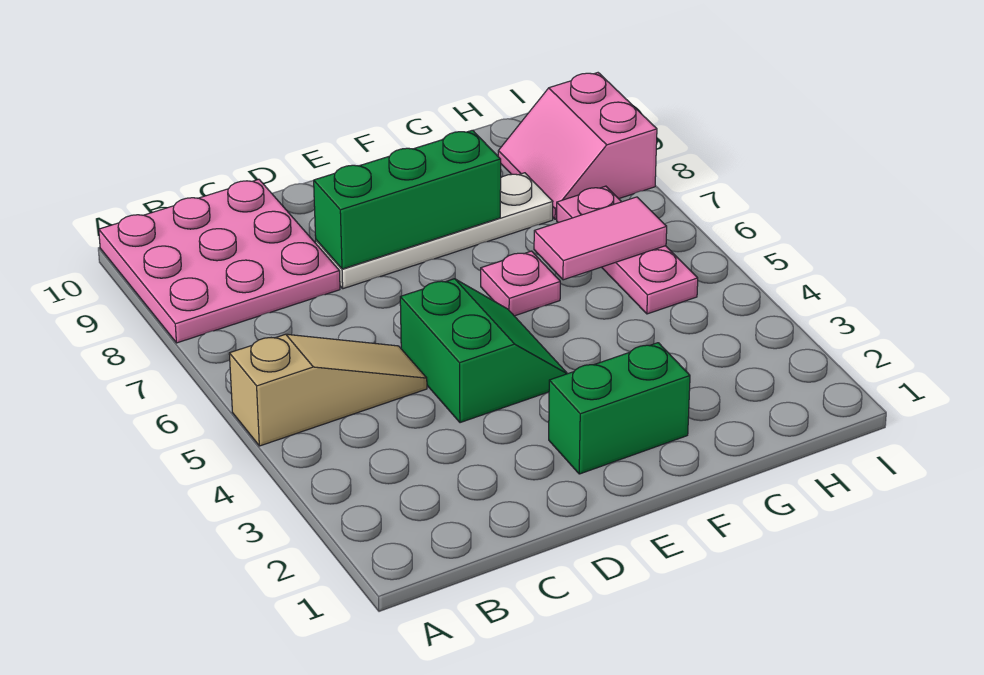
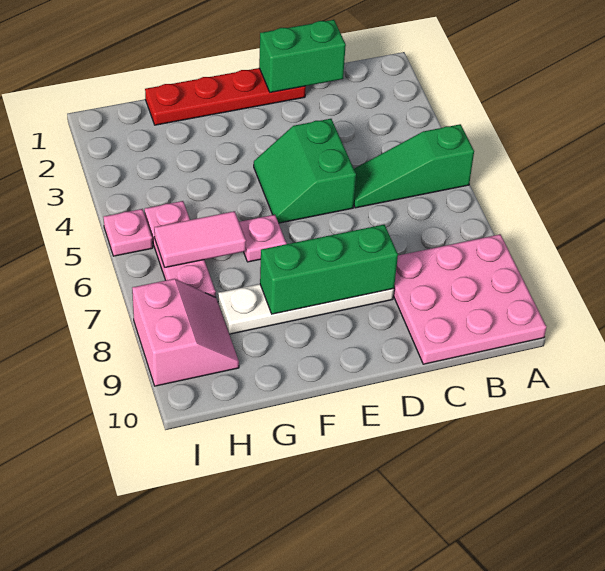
tan 1x3 slope [229,334,427,446] -> green 1x3 slope [354,124,474,208]
none -> red 1x4 plate [145,68,306,125]
green 1x2 brick [549,343,690,474] -> green 1x2 brick moved to [259,20,346,93]
none -> pink 1x1 plate [104,209,153,256]

